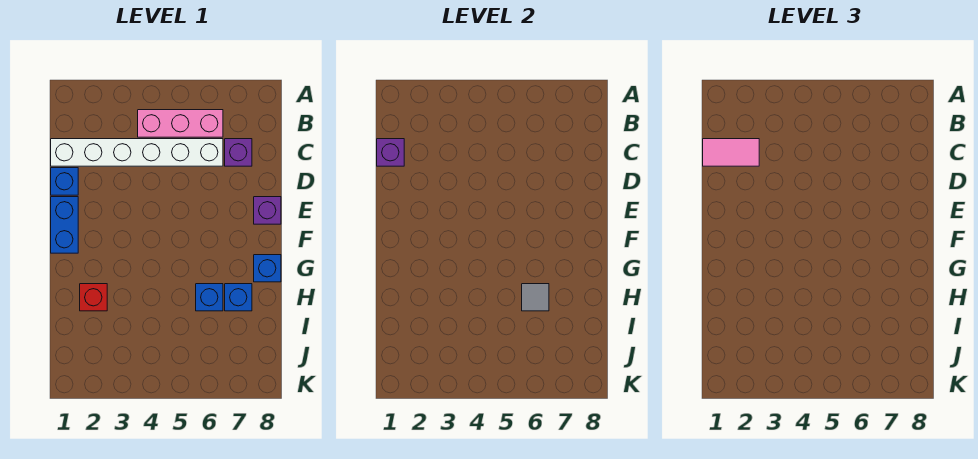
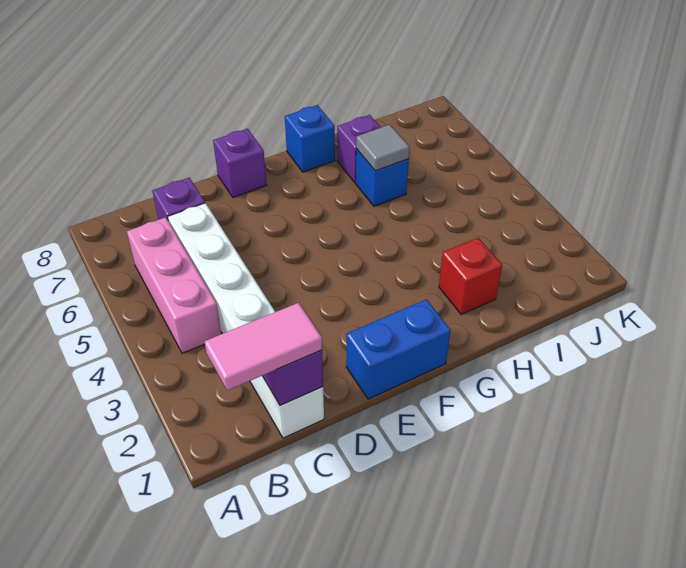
pink 1x2 tile [703,139,759,166] -> pink 1x2 tile turned to [204,303,322,391]
blue 1x1 brick [51,168,78,195] -> none
blue 1x1 brick [225,284,252,311] -> purple 1x1 brick [337,115,381,183]

